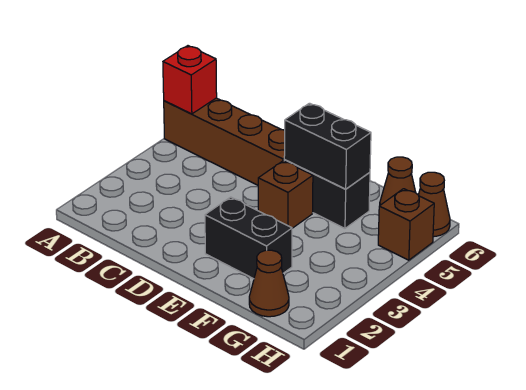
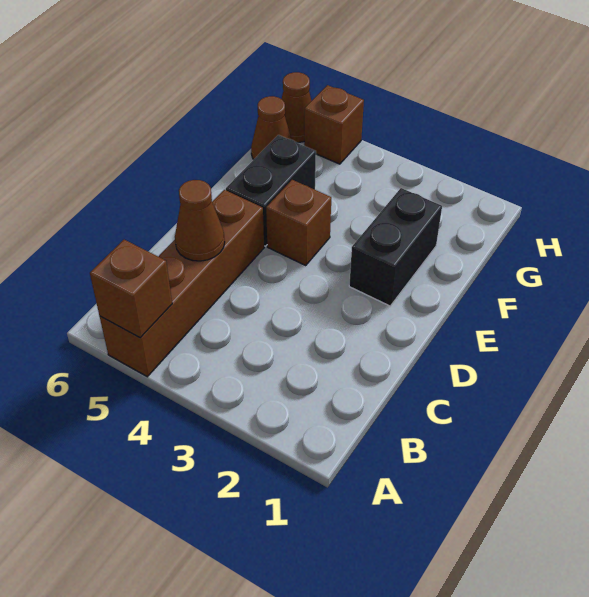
red 1x1 brick [163,46,217,114] -> brown 1x1 brick [90,240,172,338]
black 1x2 brick [284,103,371,189] -> none
brown 1x1 cone [249,250,289,317] -> brown 1x1 cone moved to [175,180,225,261]

